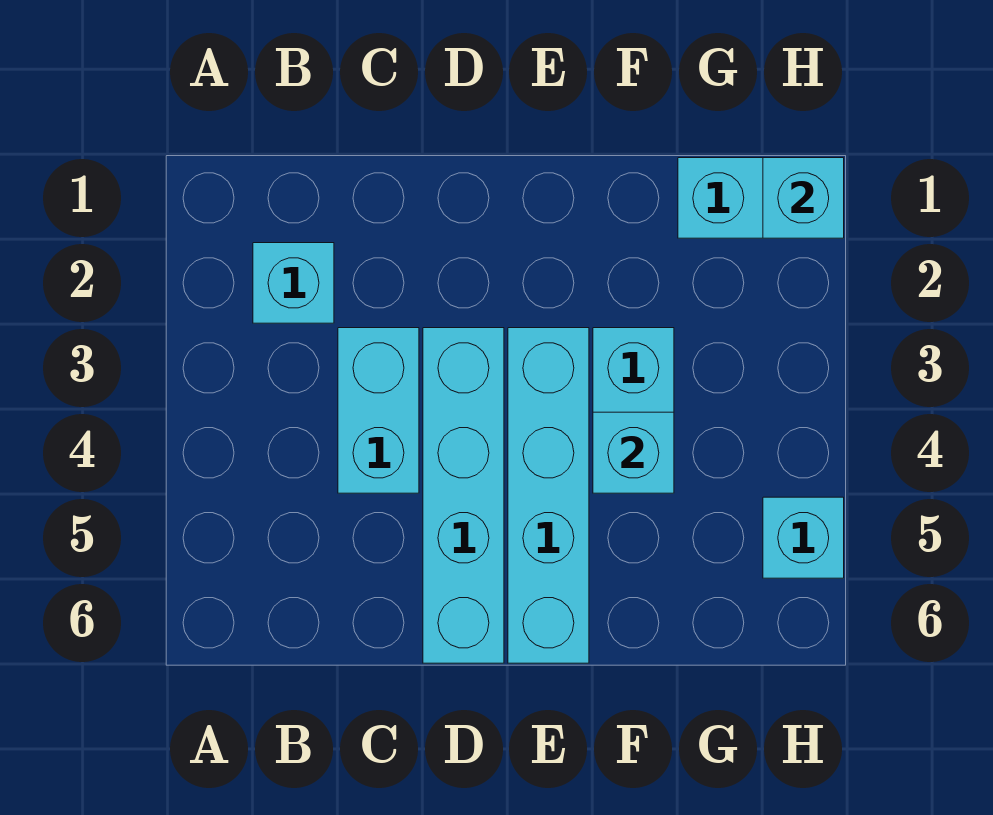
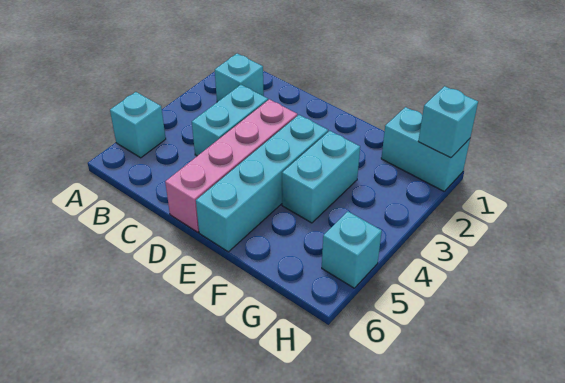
cyan 1x4 brick [423,328,504,663] -> pink 1x4 brick [165,99,297,232]
cyan 1x1 brick [593,412,674,493] -> cyan 1x1 brick moved to [110,92,166,158]

